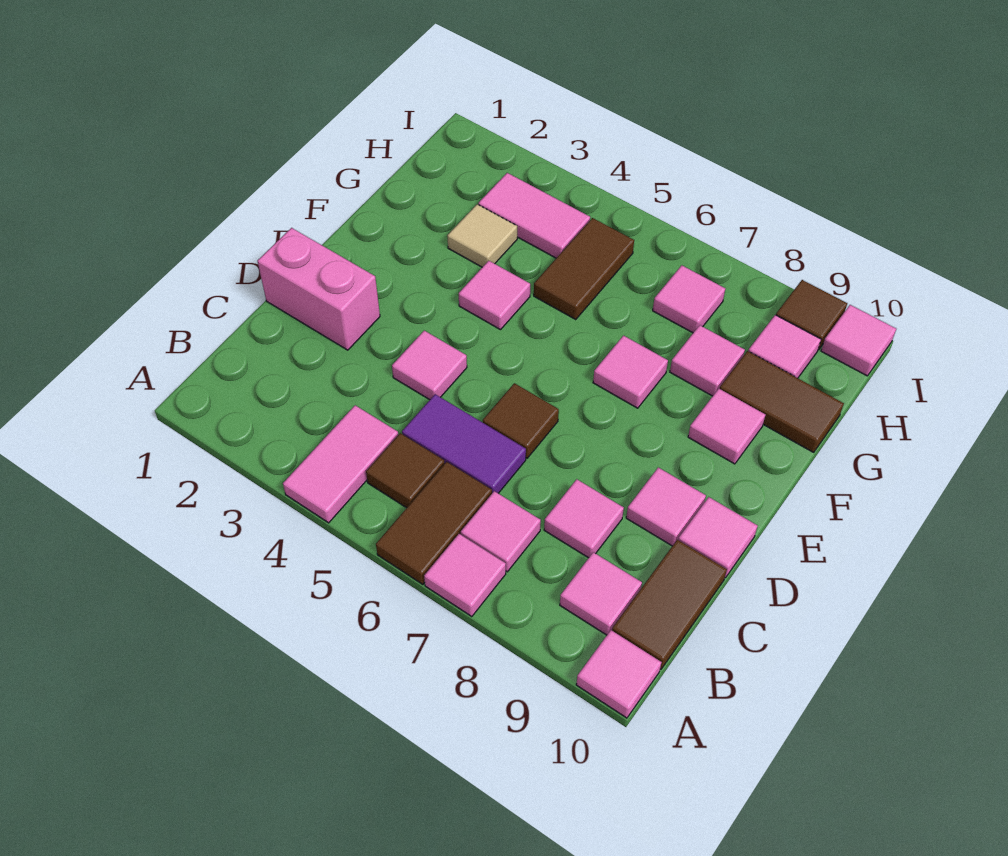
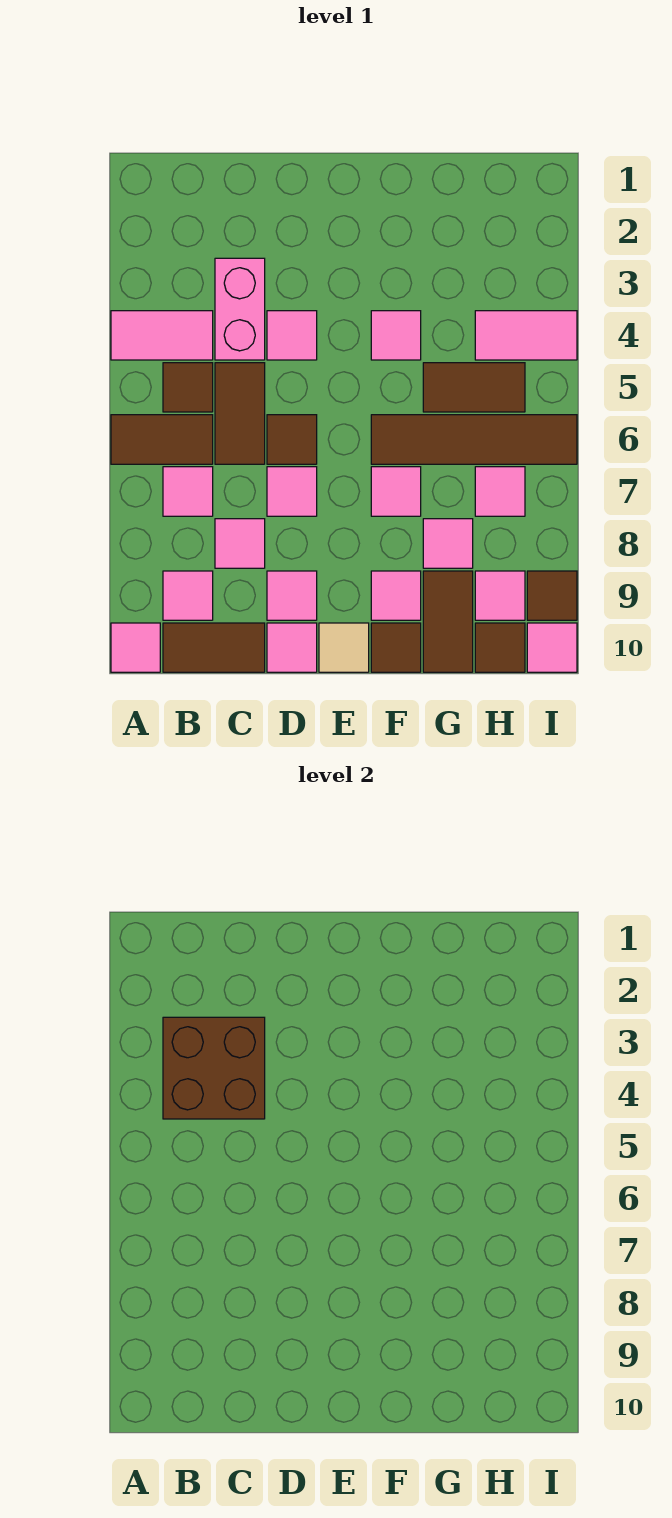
pink 1x1 tile [424,534,506,617] -> pink 1x1 tile moved to [267,467,317,516]
none -> brown 2x2 brick [163,1017,265,1119]
purple 1x2 tile [402,394,526,493] -> brown 1x2 tile [215,363,265,464]
pink 1x2 brick [257,228,380,350] -> pink 1x2 brick moved to [215,258,265,360]
none -> brown 1x4 tile [371,415,577,464]
none -> brown 1x1 tile [371,623,421,672]
tan 1x1 tile [447,204,517,267] -> tan 1x1 tile moved to [319,623,369,672]
pink 1x2 tile [478,173,590,258] -> pink 1x2 tile turned to [475,311,577,360]
none -> brown 1x1 tile [475,623,525,672]

